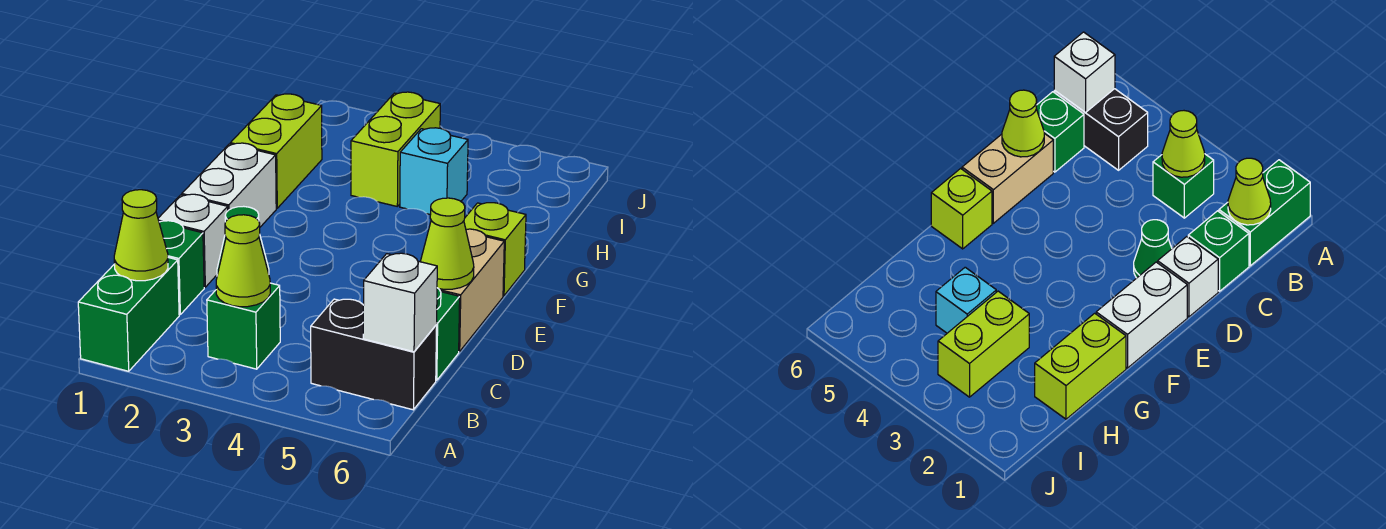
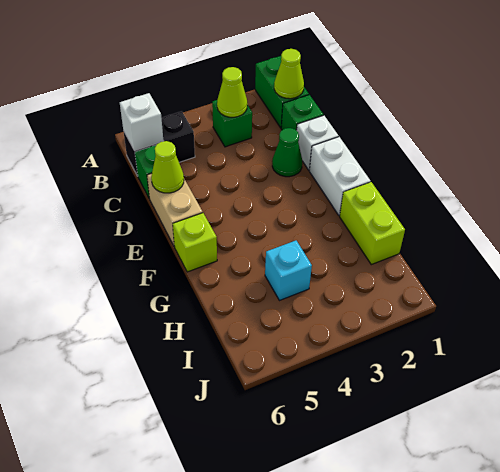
lime 1x2 brick [351,92,440,206] -> none

